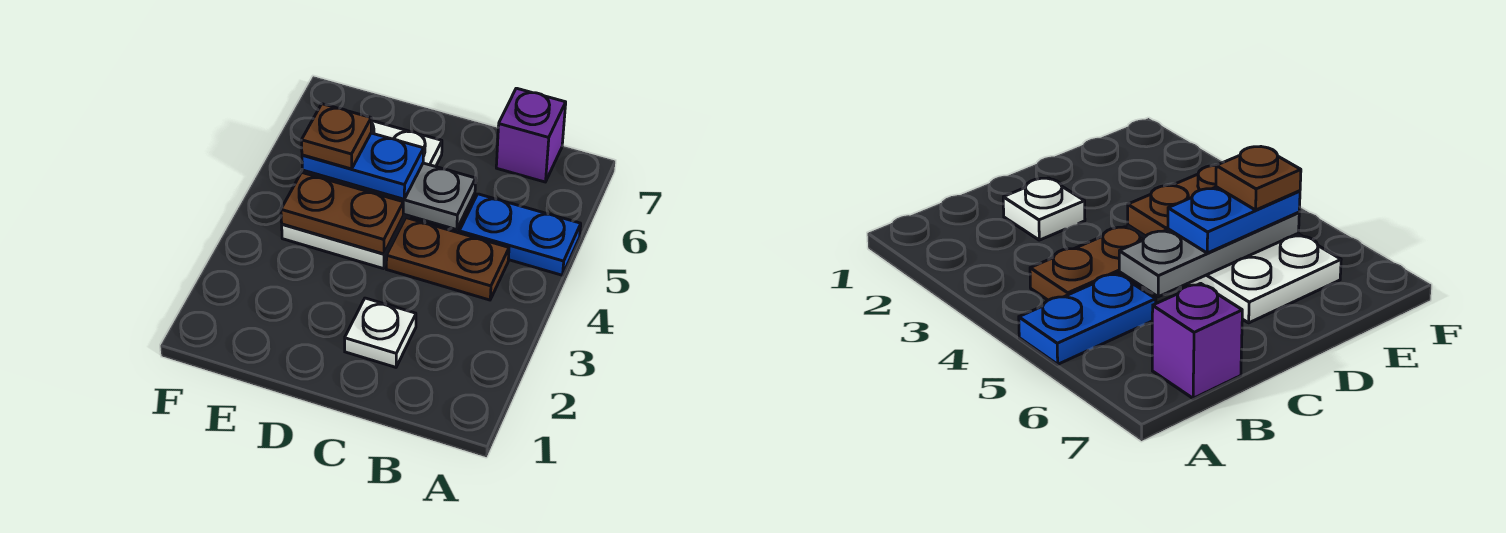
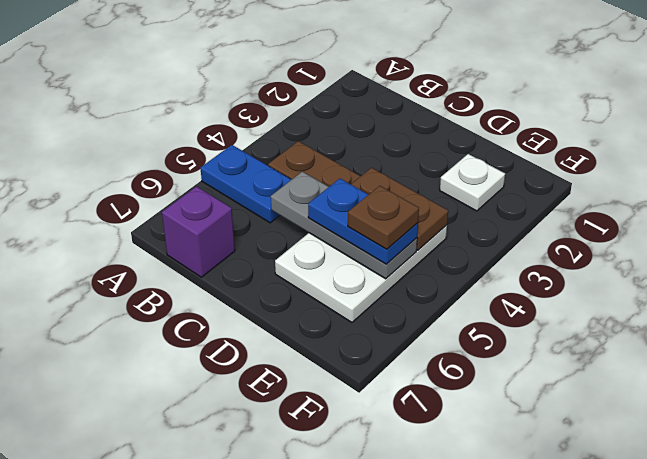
white 1x1 plate [345,298,416,367] -> white 1x1 plate moved to [440,154,505,211]

